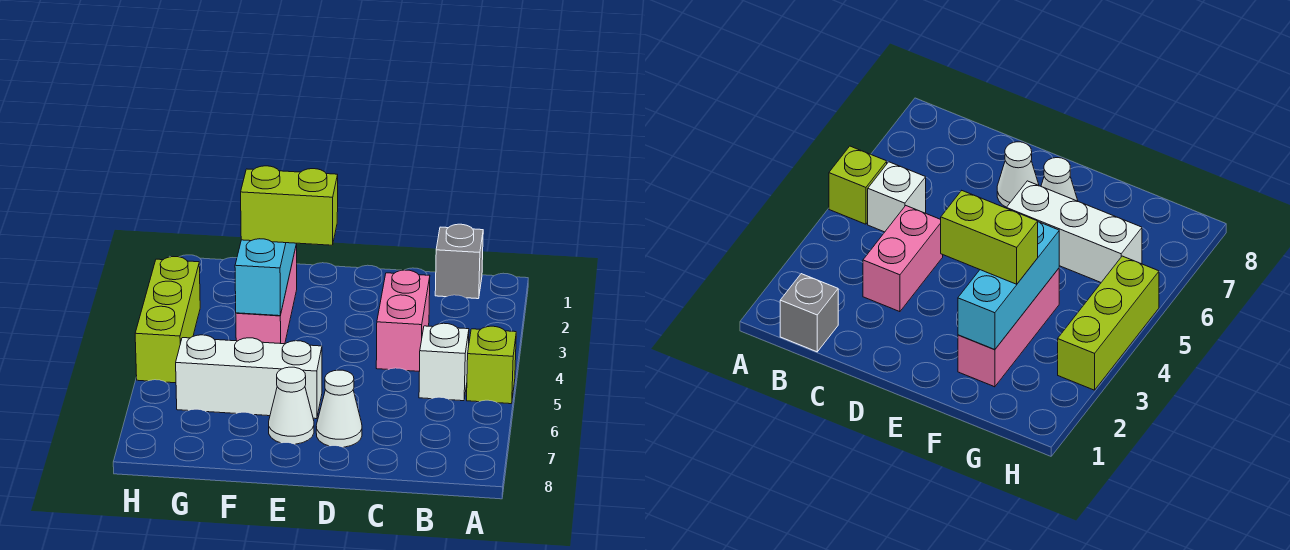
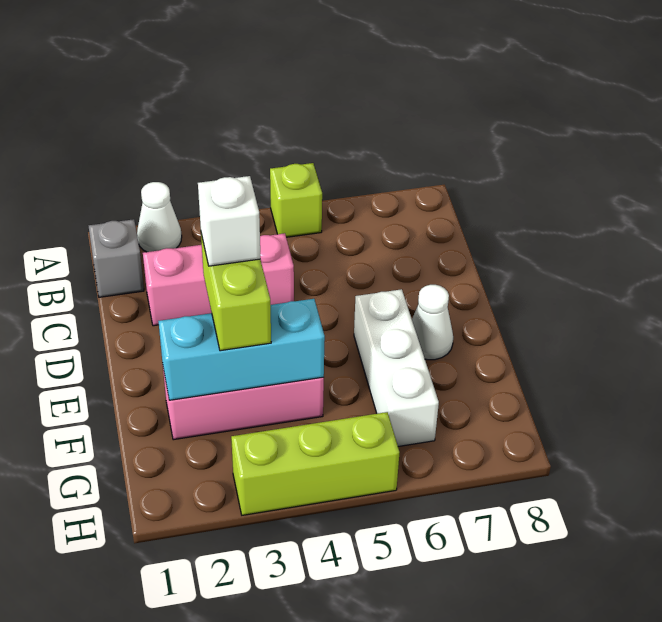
white 1x1 brick [419,323,469,401] -> white 1x1 brick moved to [198,176,260,266]
pink 1x2 brick [376,270,430,371] -> pink 1x3 brick [143,233,294,326]
white 1x1 cone [316,370,362,447] -> white 1x1 cone moved to [137,182,182,252]

